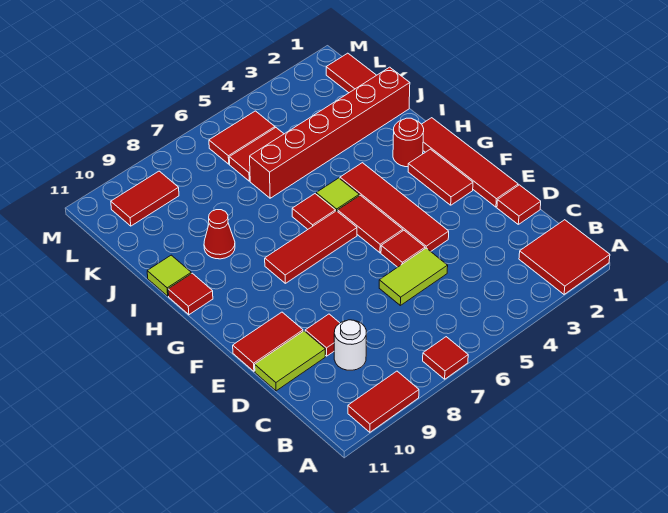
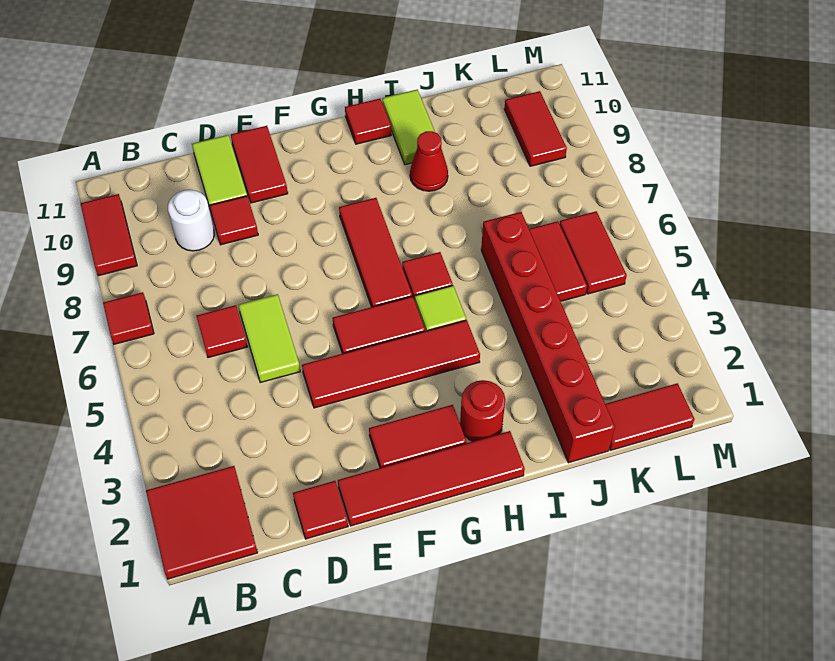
red 1x1 tile [381,230,425,267] -> red 1x1 tile moved to [196,305,248,358]
lime 1x1 tile [147,255,191,296] -> lime 1x2 tile [382,90,435,165]

